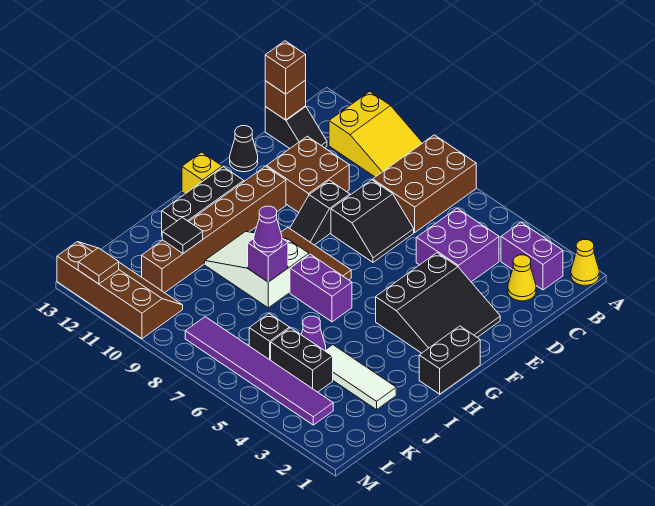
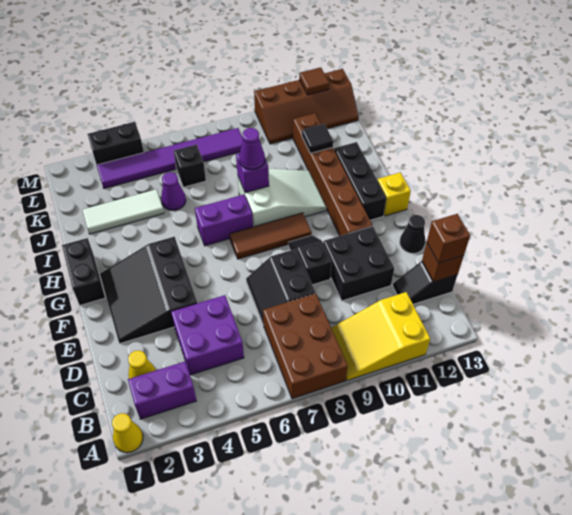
brown 2x2 brick [267,136,349,212] -> black 2x2 brick [323,226,394,301]
black 1x2 brick [271,328,333,392] -> black 1x2 brick moved to [87,122,144,165]

